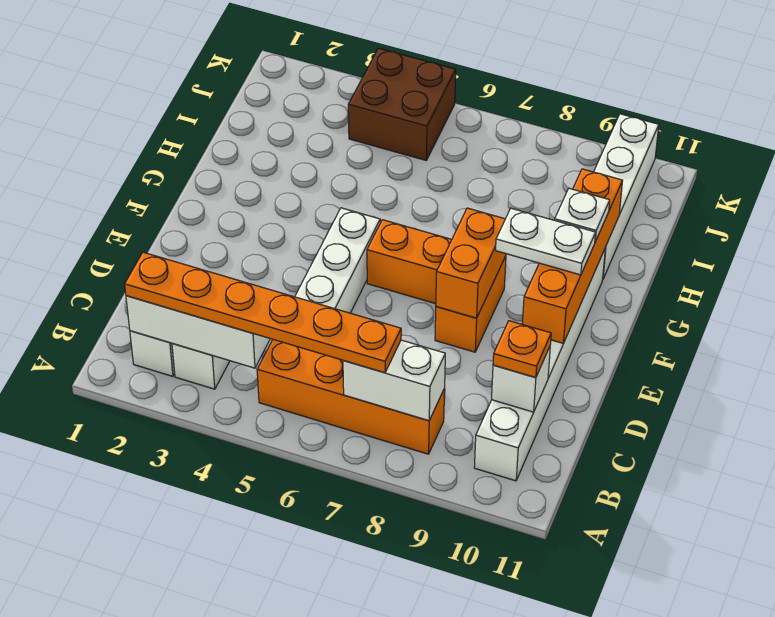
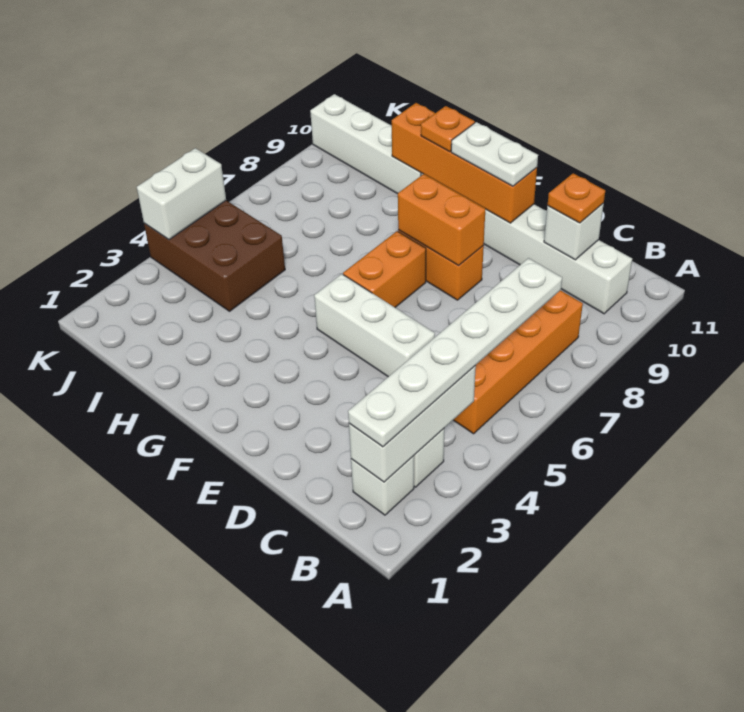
orange 1x6 plate [125,252,401,373] -> white 1x6 plate [348,258,562,447]
white 1x2 brick [343,340,445,421] -> white 1x2 brick moved to [137,148,226,240]
white 1x2 plate [496,208,596,275] -> white 1x2 plate turned to [451,122,538,186]
white 1x1 plate [555,188,610,242] -> orange 1x1 plate [421,106,475,152]
brown 2x2 brick [348,48,456,160] -> brown 2x3 brick [144,201,285,311]

